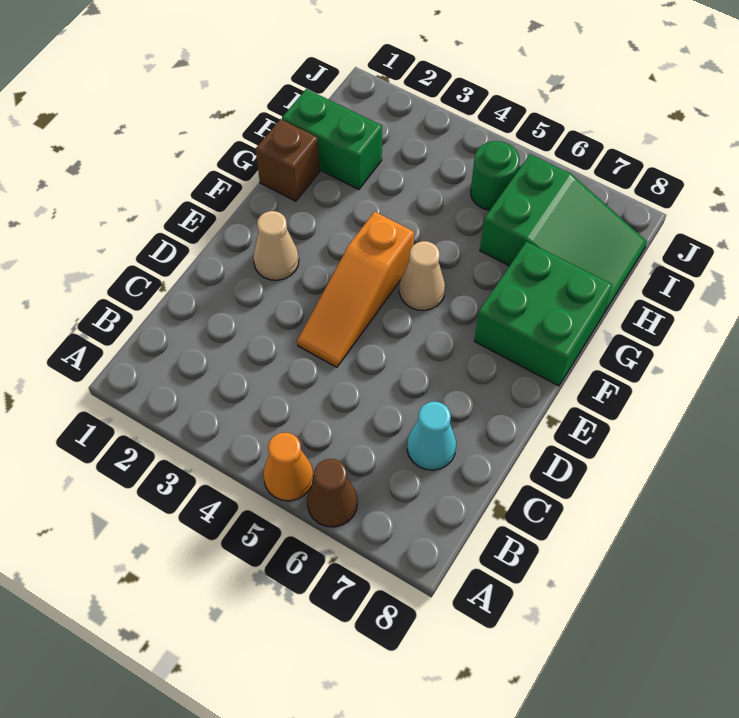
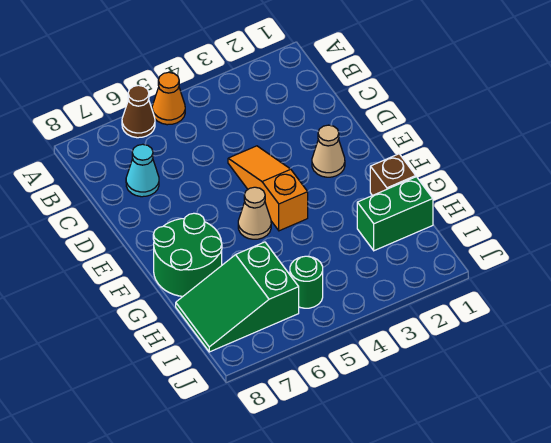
green 2x2 brick [474,241,613,386] -> green 2x2 round brick [153,213,222,296]

